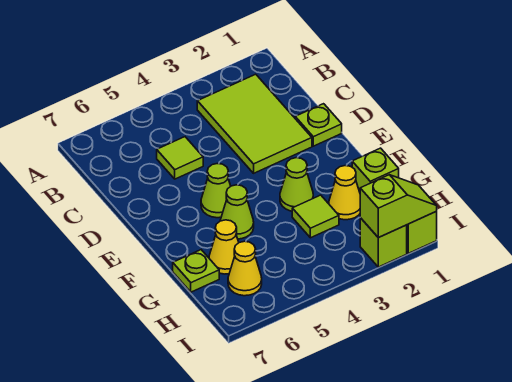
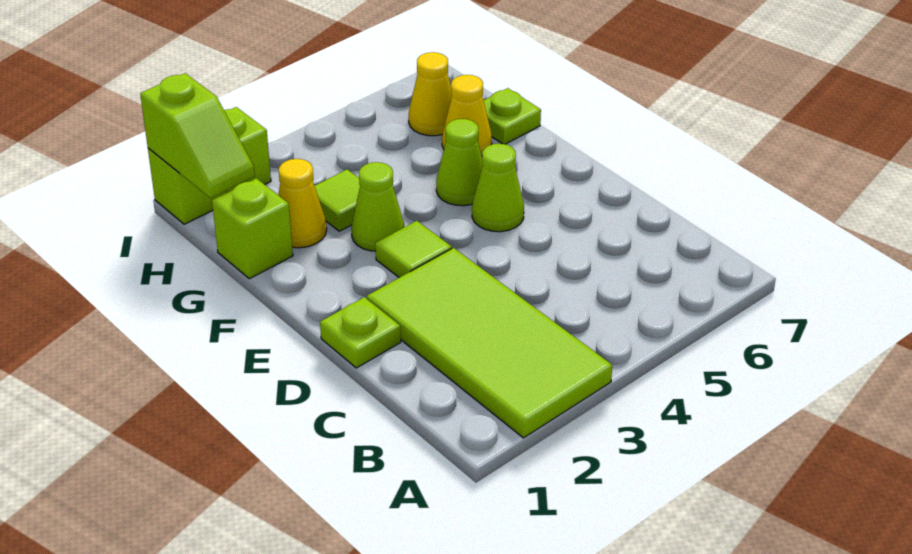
lime 2x3 tile [197,74,312,173] -> lime 2x4 tile [367,248,612,438]
lime 1x1 tile [157,137,203,179] -> lime 1x1 tile moved to [375,221,452,278]
lime 1x2 slope [360,175,437,238] -> lime 1x2 slope turned to [140,73,255,198]

